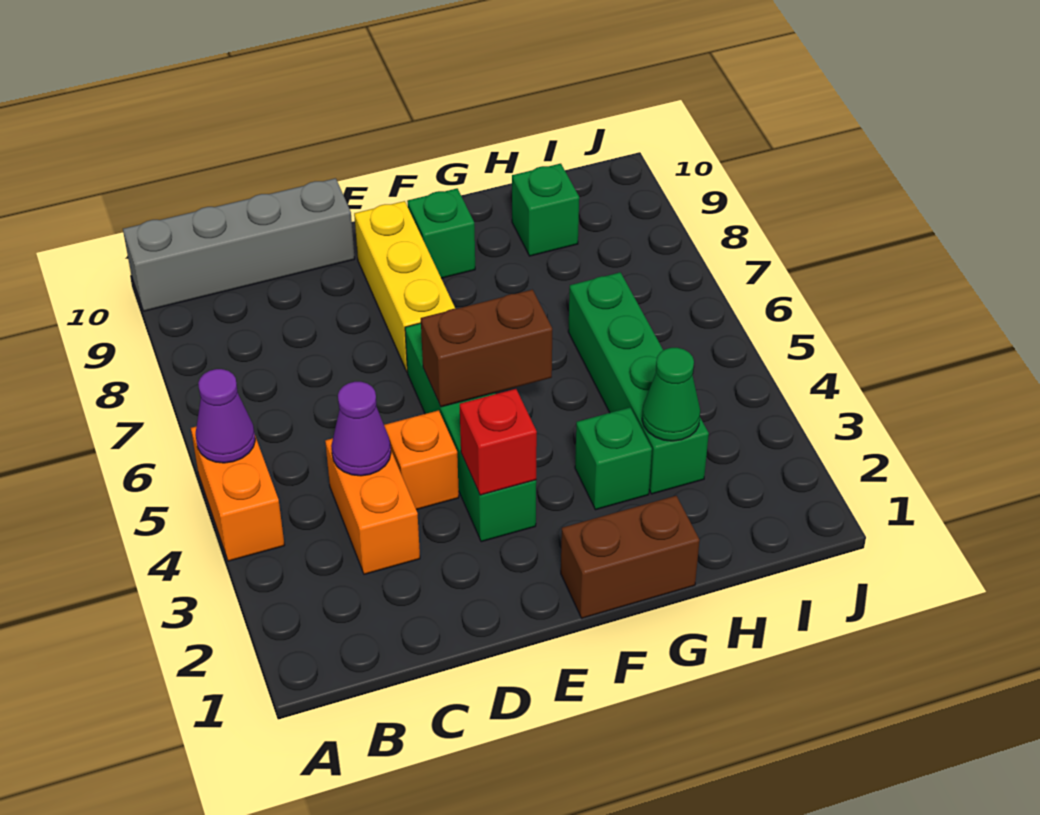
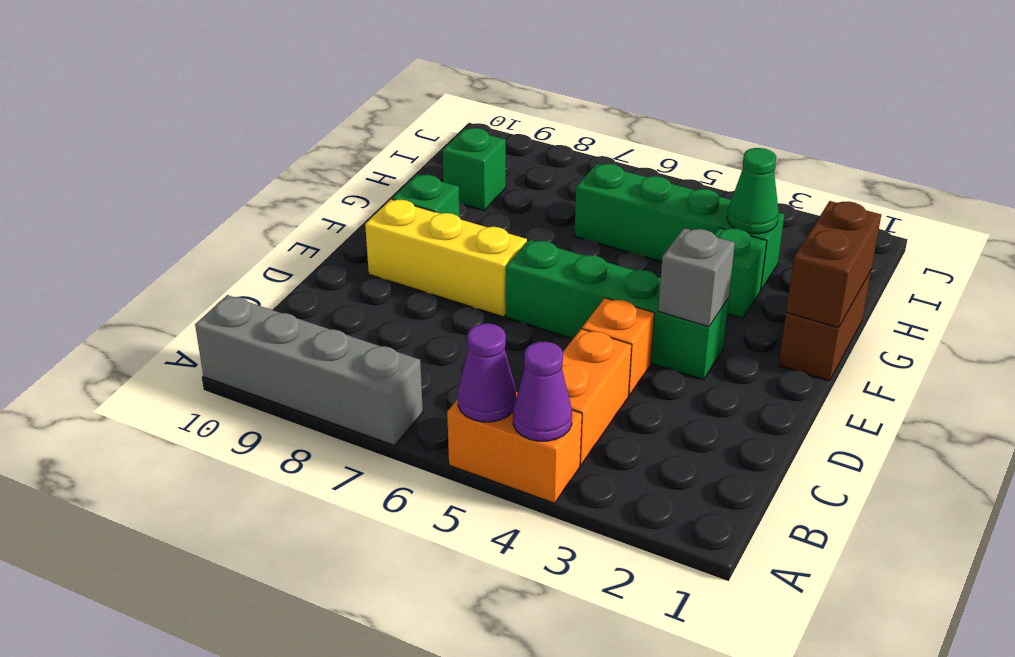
grey 1x4 brick [123,178,355,311] -> grey 1x4 brick turned to [195,295,423,446]
orange 1x2 brick [325,438,420,574] -> orange 1x2 brick turned to [562,329,632,465]
purple 1x1 cone [331,382,391,476] -> purple 1x1 cone moved to [513,341,572,441]
red 1x1 brick [460,389,537,495] -> grey 1x1 brick [658,228,735,327]
brown 1x2 brick [421,290,552,407] -> brown 1x2 brick moved to [786,201,881,328]

